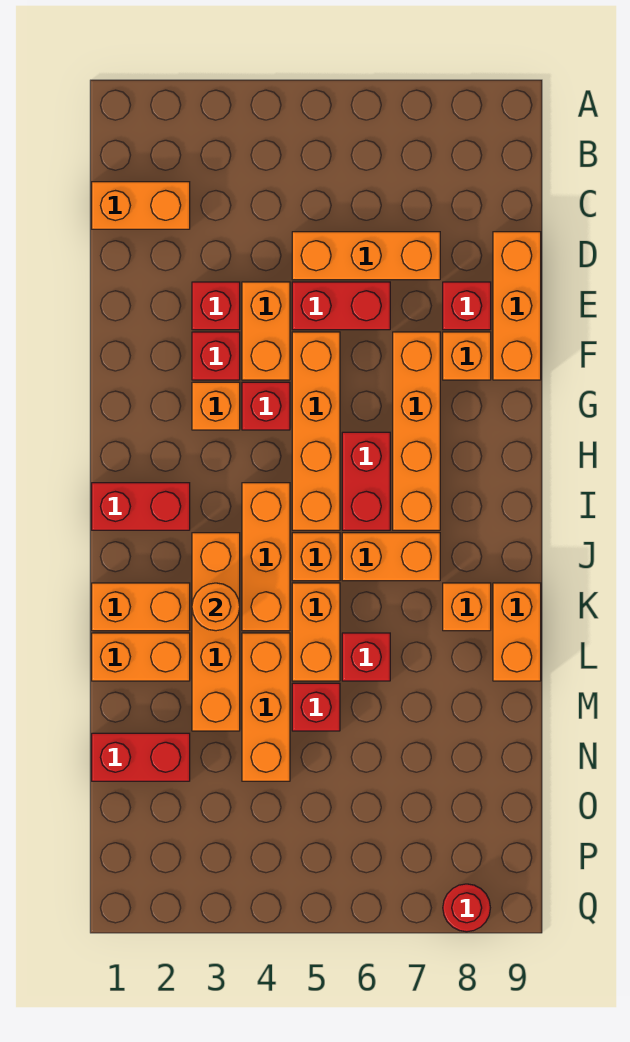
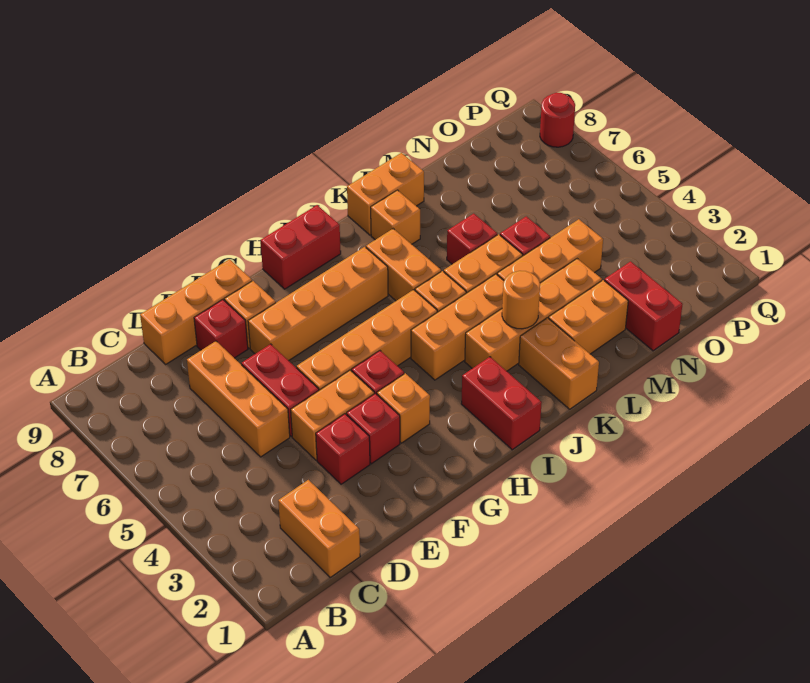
red 1x2 brick [342,432,390,530] -> red 1x2 brick moved to [261,205,341,289]
orange 1x2 brick [92,633,190,681] -> orange 1x2 brick turned to [549,280,628,354]

